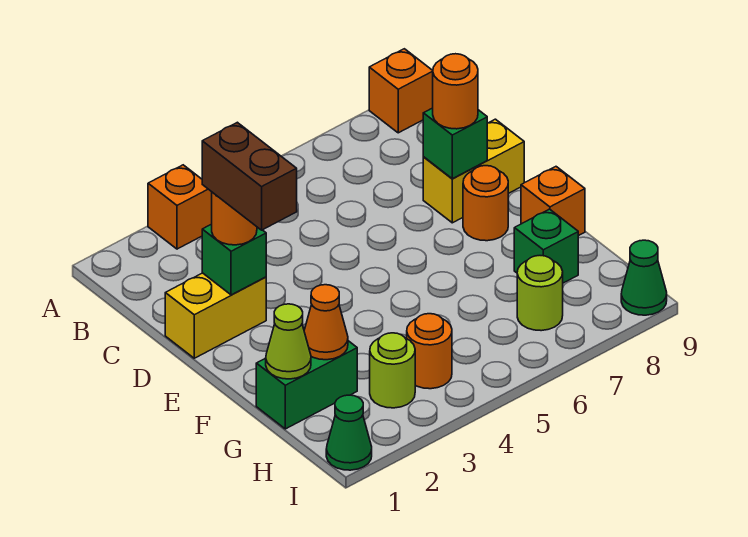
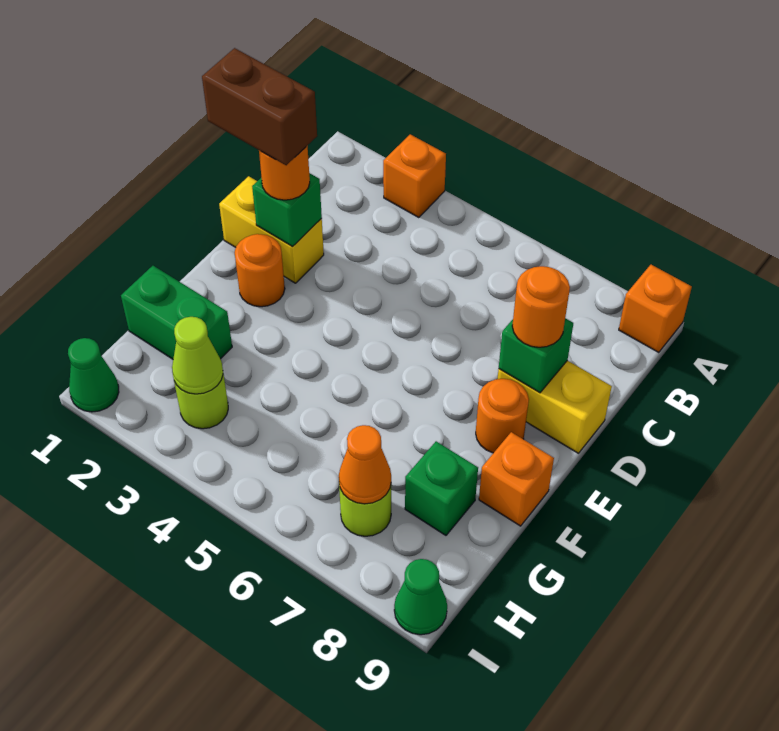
brown 1x2 brick [202,122,297,230] -> brown 1x2 brick turned to [202,48,317,165]
lime 1x1 cone [266,304,311,379] -> lime 1x1 cone moved to [172,317,223,394]
orange 1x1 cone [304,285,348,360] -> orange 1x1 cone moved to [339,425,391,504]
orange 1x1 round brick [407,314,452,389] -> orange 1x1 round brick moved to [235,234,285,307]

